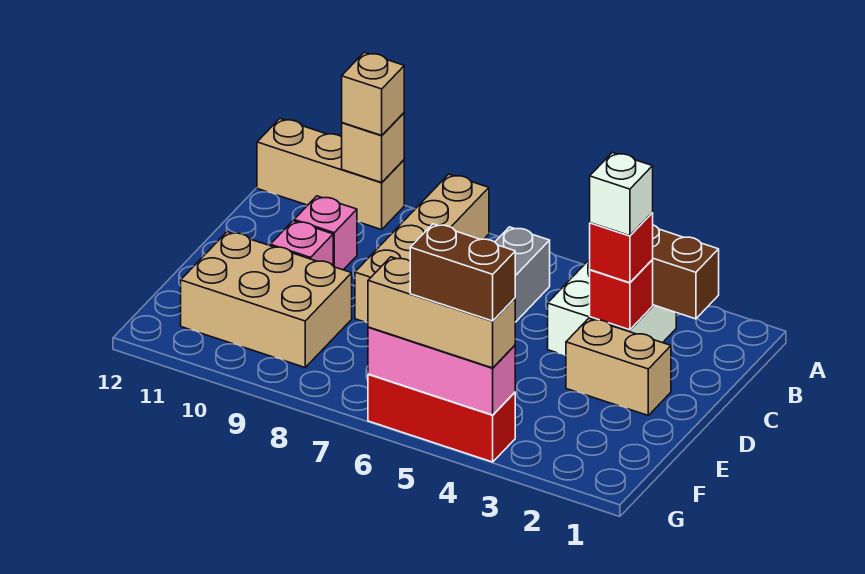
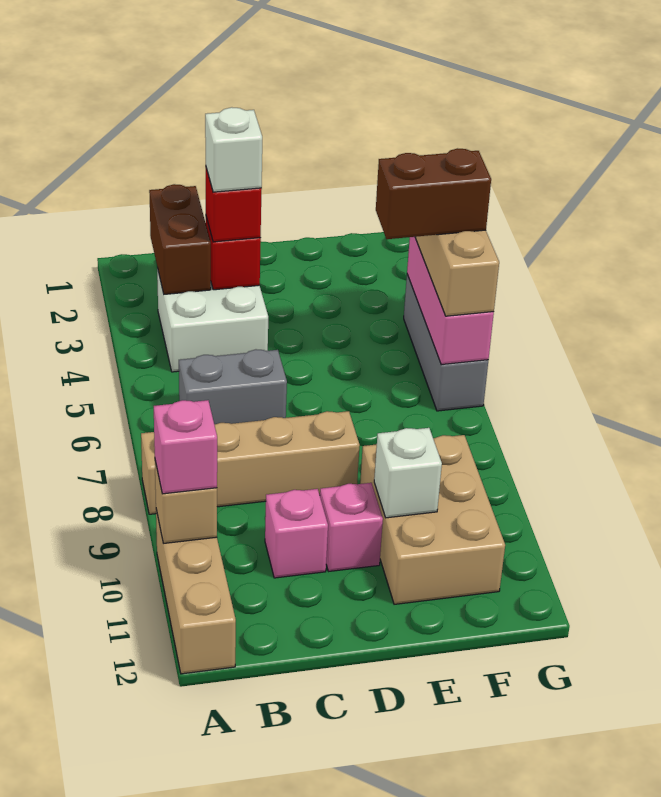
tan 1x1 brick [342,52,404,135] -> pink 1x1 brick [154,400,217,494]
tan 1x2 brick [566,318,671,415] -> none
none -> white 1x1 brick [374,428,442,518]
red 1x3 brick [368,374,515,462] -> grey 1x3 brick [404,275,488,411]
brown 1x2 brick [410,224,515,321] -> brown 1x2 brick turned to [376,148,491,239]

